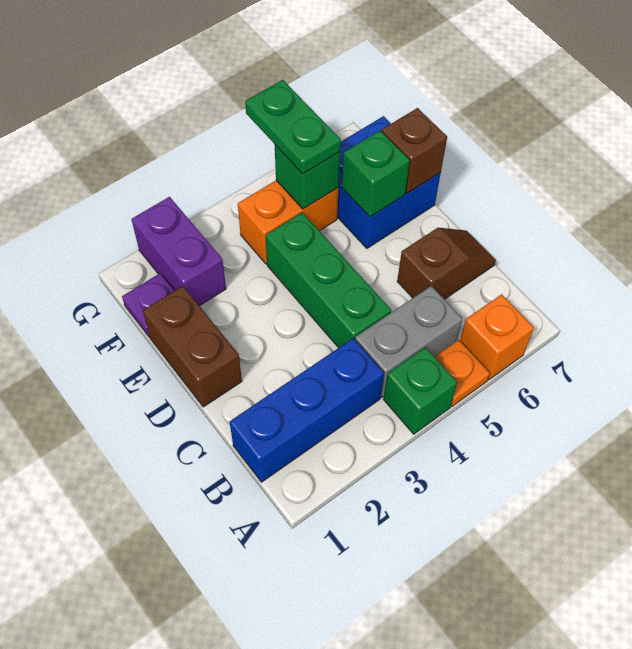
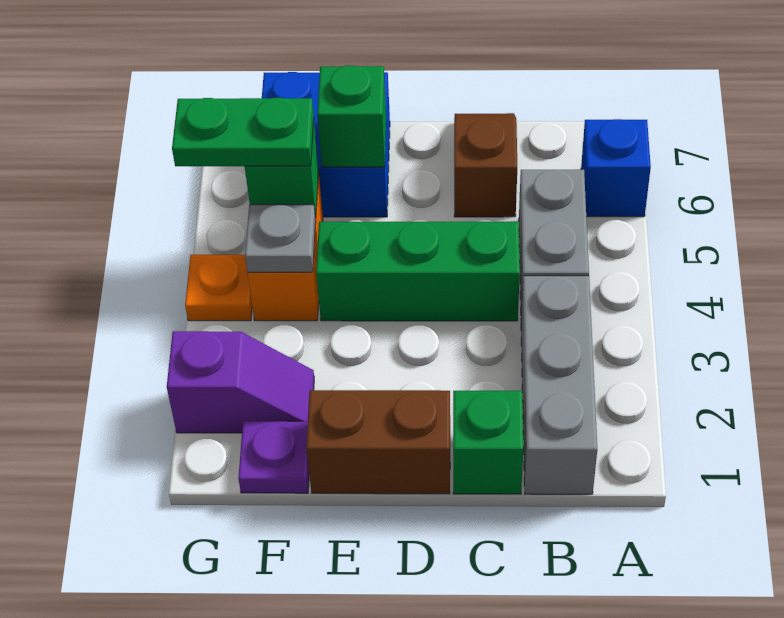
green 1x1 brick [384,347,457,434] -> green 1x1 brick moved to [453,391,523,494]
orange 1x1 plate [435,340,490,406] -> orange 1x1 plate moved to [185,255,252,321]
orange 1x1 brick [460,294,534,380] -> blue 1x1 brick [581,119,651,217]
blue 1x3 brick [230,338,384,482] -> grey 1x3 brick [521,276,597,494]
brown 1x1 brick [382,108,447,193] -> none
purple 1x2 brick [132,197,226,306] -> purple 1x2 slope [167,331,314,433]
none -> grey 1x1 plate [245,205,316,272]

